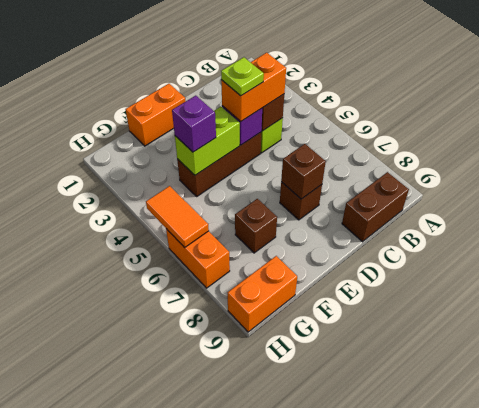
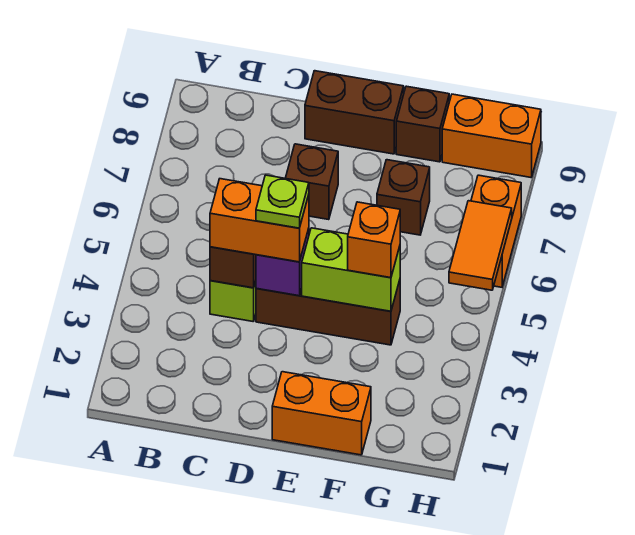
brown 1x2 brick [342,172,409,242] -> brown 1x2 brick moved to [305,71,404,154]
brown 1x1 brick [281,144,326,199] -> brown 1x1 brick moved to [396,86,449,162]
purple 1x1 brick [172,96,216,152] -> orange 1x1 brick [348,202,400,278]

